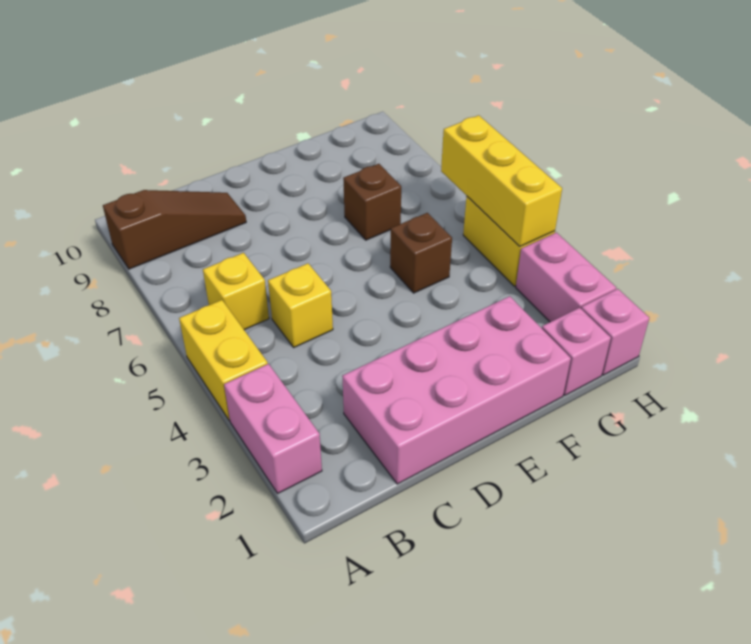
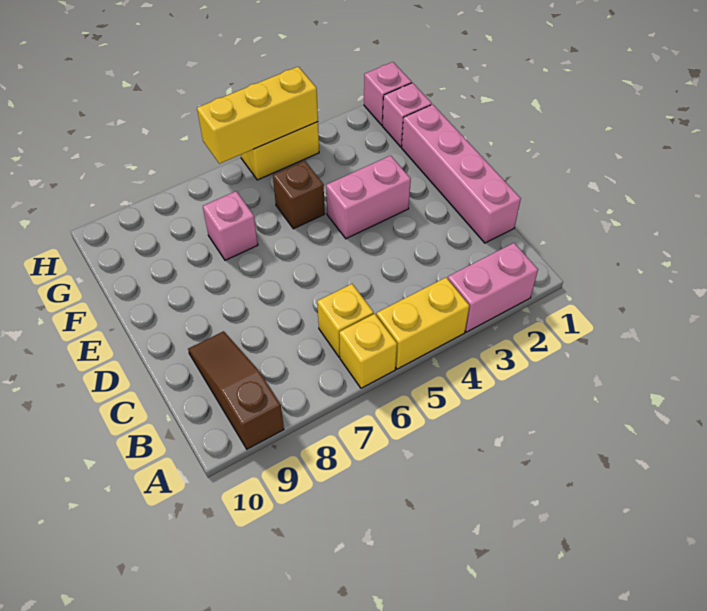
pink 2x4 brick [342,296,571,484] -> pink 1x4 brick [402,104,521,243]
yellow 1x1 brick [268,263,333,347] -> yellow 1x1 brick moved to [339,314,397,388]
brown 1x1 brick [343,164,401,240] -> pink 1x1 brick [203,191,258,260]
pink 1x2 brick [516,232,616,322] -> pink 1x2 brick moved to [326,156,411,239]

